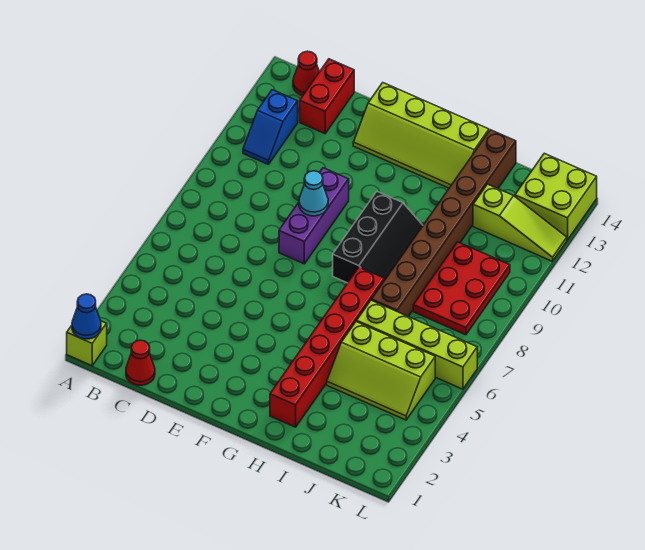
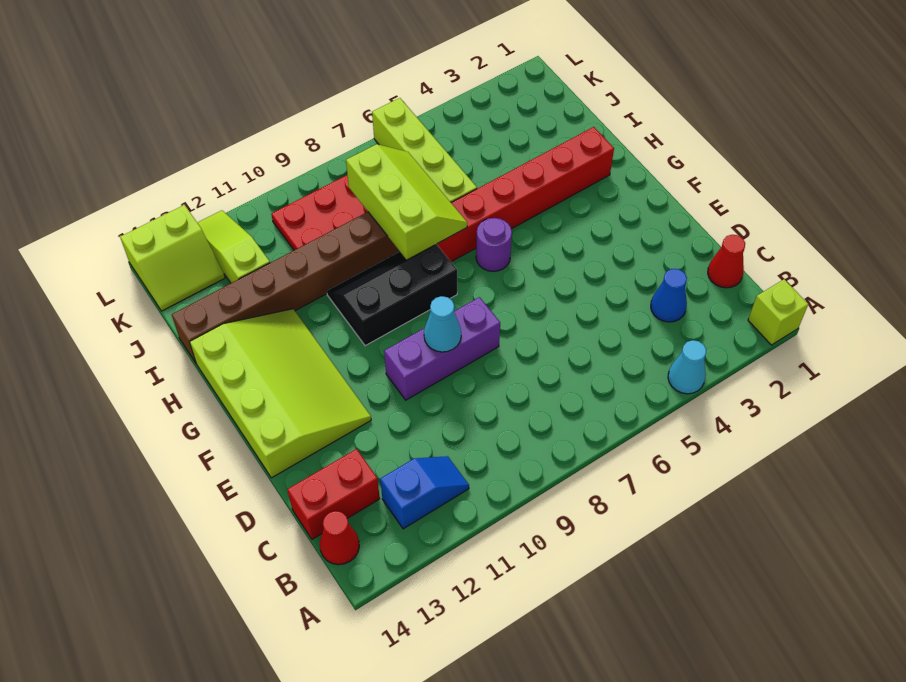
blue 1x1 cone [72,294,101,339] -> blue 1x1 cone moved to [651,269,687,322]
none -> cyan 1x1 cone [668,340,706,394]
lime 2x4 slope [353,83,489,188] -> lime 3x4 slope [190,309,371,478]
none -> purple 1x1 round brick [476,218,512,271]
lime 2x3 slope [327,322,435,420] -> lime 2x3 slope moved to [346,144,467,260]
lime 2x2 brick [515,153,597,240] -> lime 2x2 slope [120,205,225,311]

